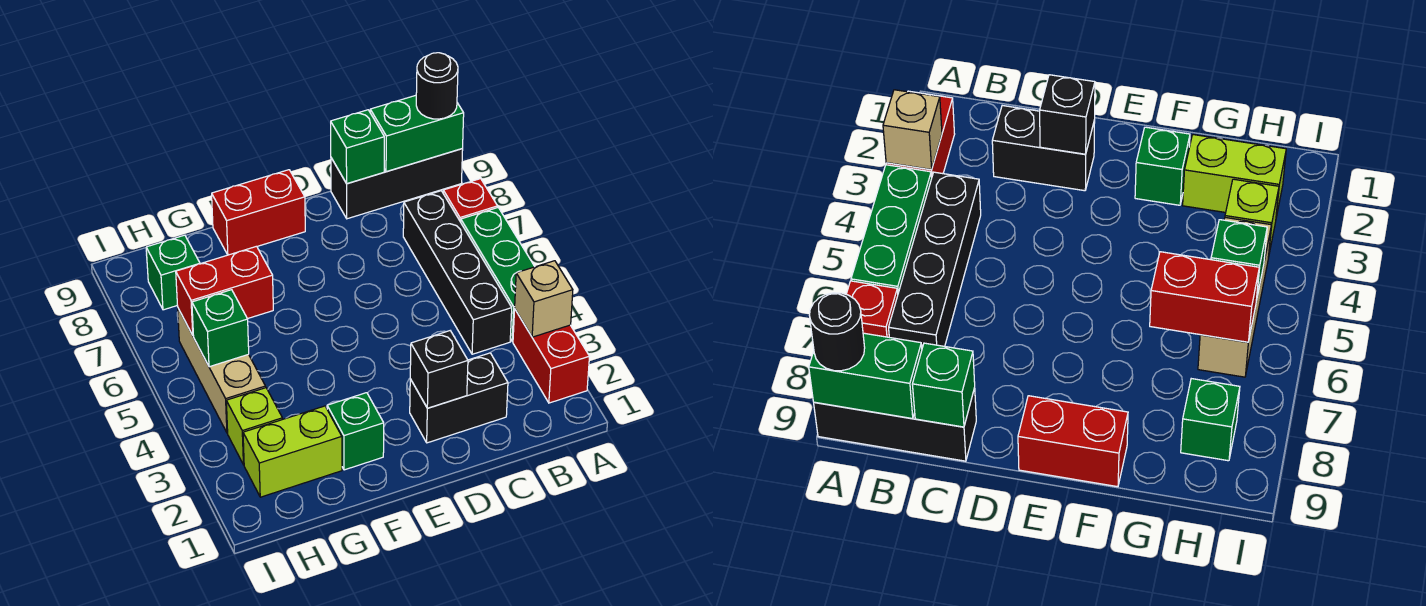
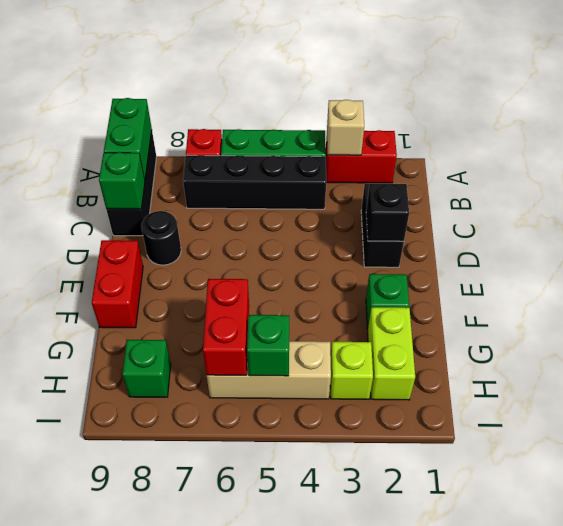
black 1x1 round brick [416,53,458,119] -> black 1x1 round brick moved to [141,211,181,265]

